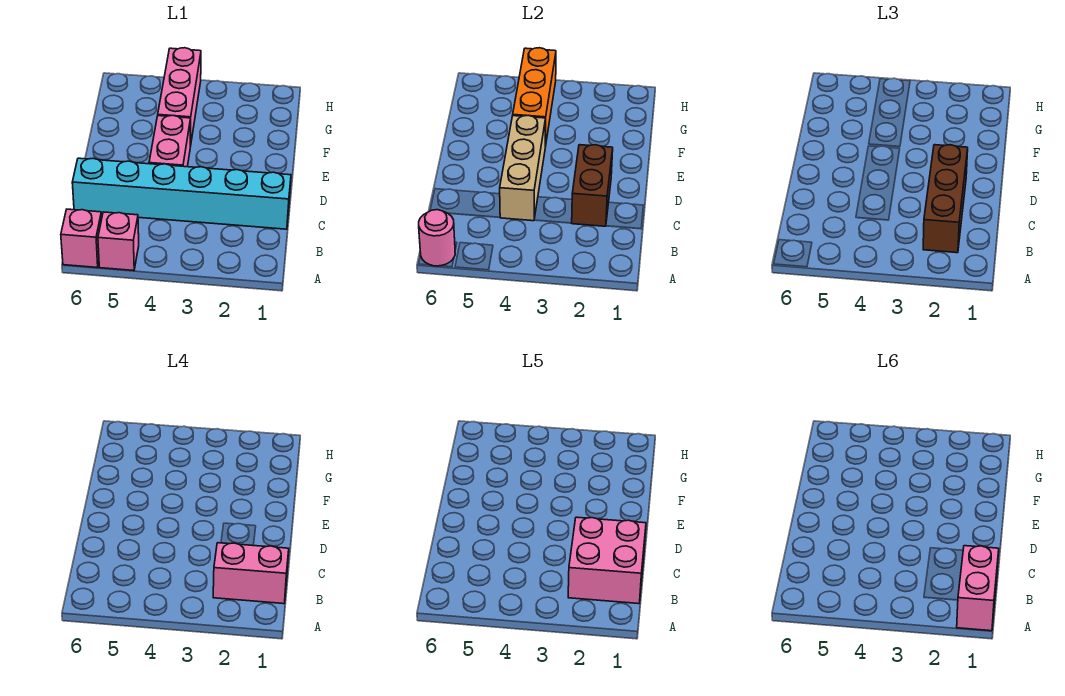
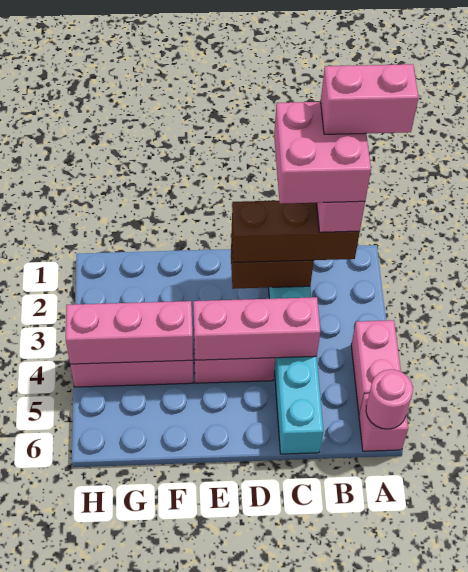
pink 1x1 brick [98,212,139,271] -> pink 1x2 brick [351,320,401,413]
tan 1x3 brick [500,115,546,221] -> pink 1x3 brick [193,297,320,360]
orange 1x3 brick [513,48,556,147] -> pink 1x3 brick [66,301,193,364]

